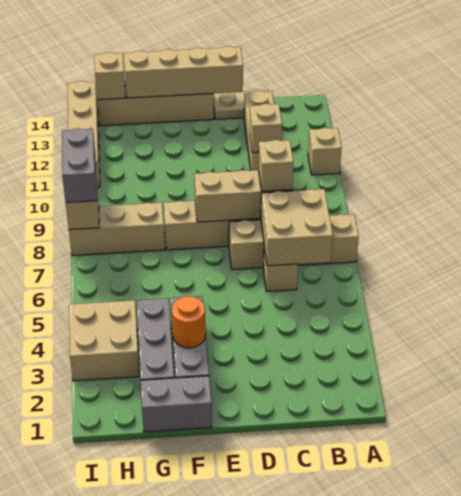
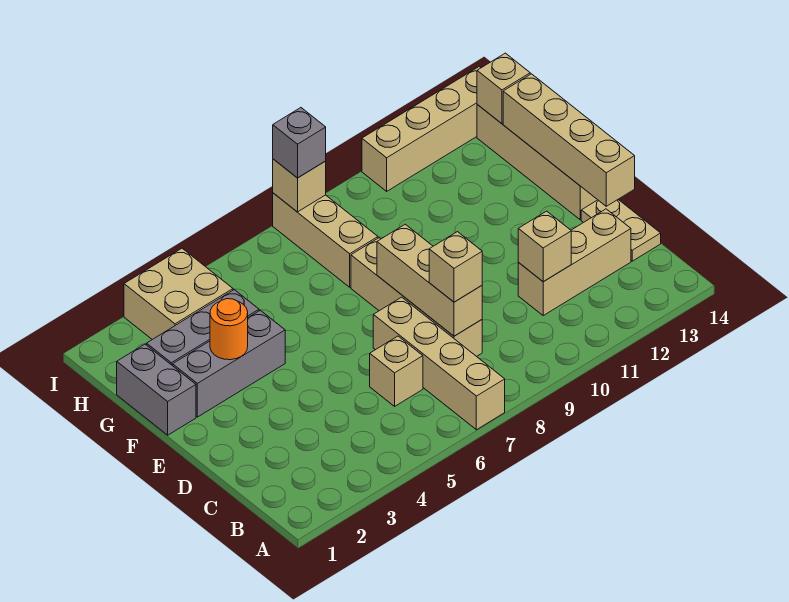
tan 1x1 brick [308,128,342,175] -> none
tan 2x2 brick [261,189,333,266] -> none
grey 1x2 brick [62,128,97,203] -> grey 1x1 brick [273,108,326,178]

